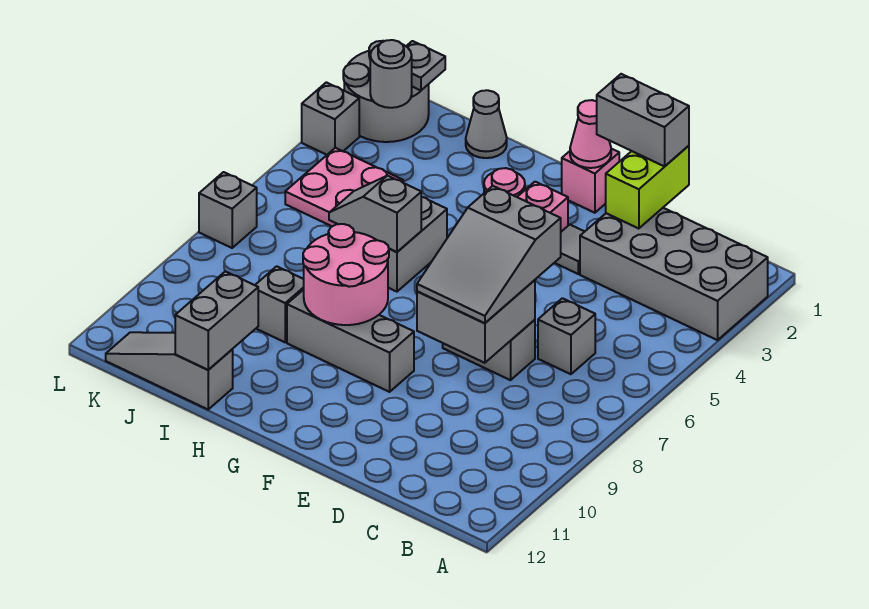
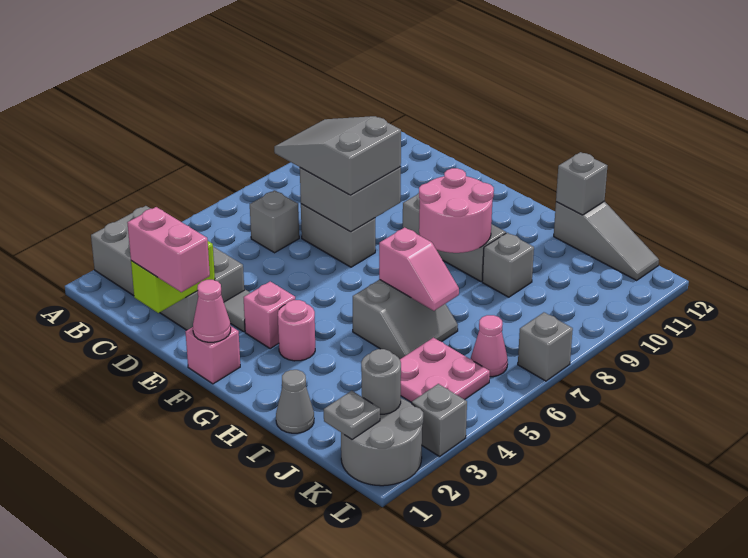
grey 1x2 brick [597,74,689,166] -> pink 1x2 brick [127,207,210,292]
grey 2x3 slope [417,186,561,323] -> grey 2x3 slope turned to [274,116,401,195]
grey 1x2 slope [329,176,421,252] -> pink 1x2 slope [379,227,459,311]
grey 1x2 brick [175,271,258,370] -> grey 1x1 brick [556,152,607,215]
none -> pink 1x1 cone [471,315,508,377]

